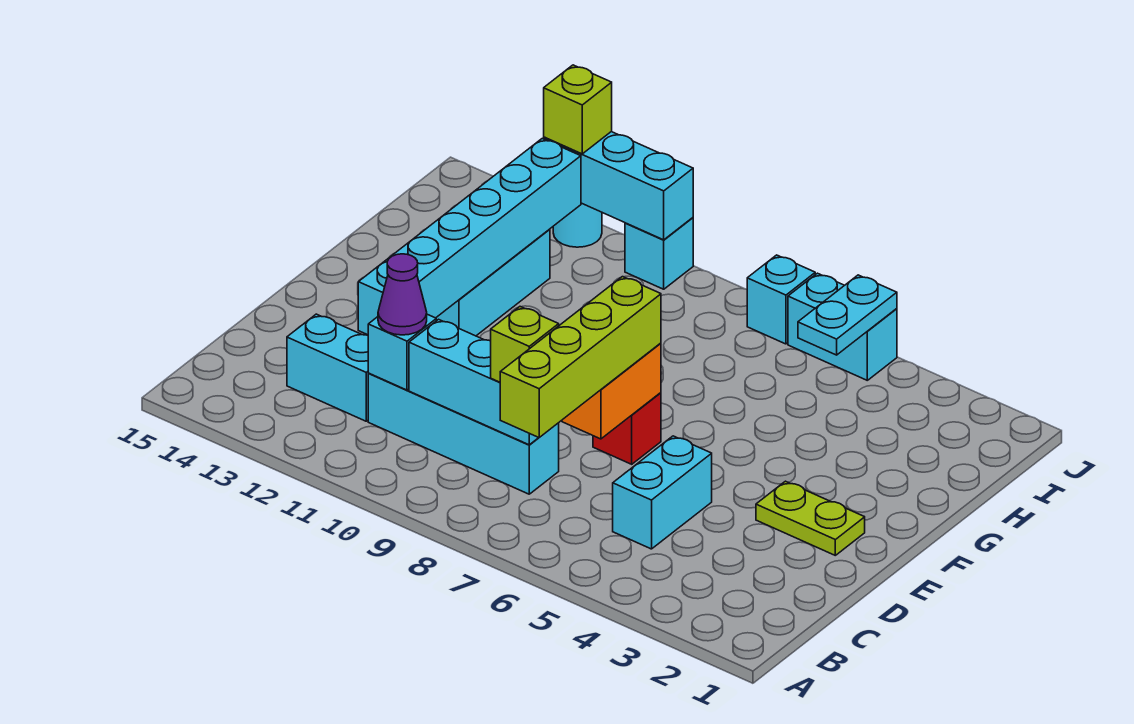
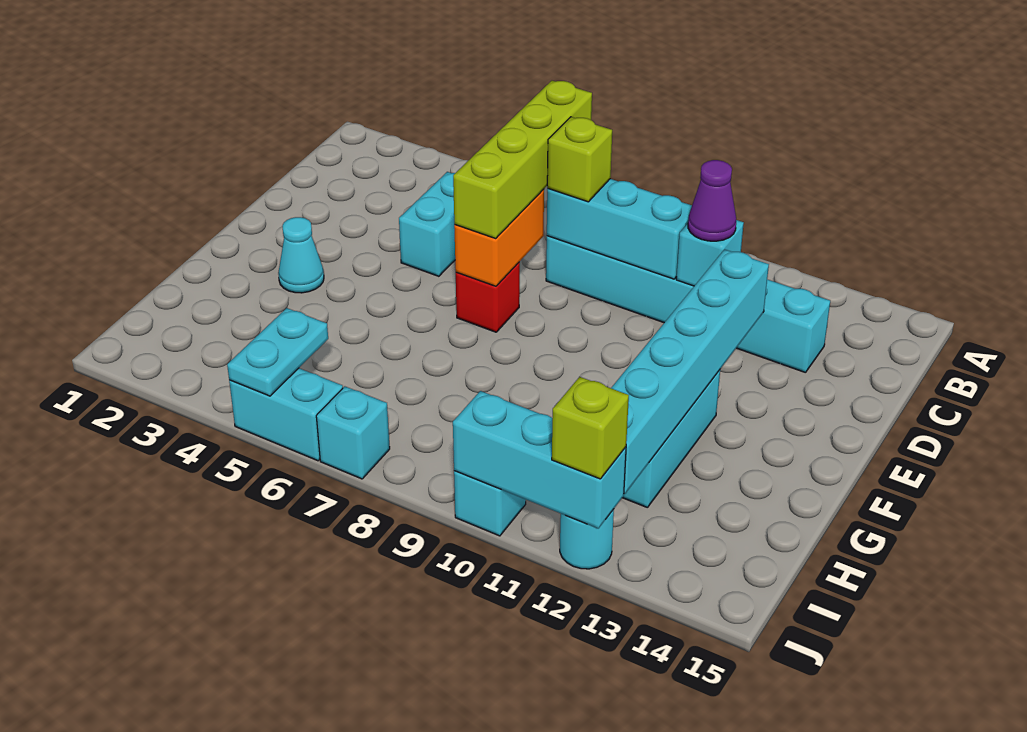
lime 1x2 plate [756,481,865,555] -> none
none -> cyan 1x1 cone [278,217,324,293]

